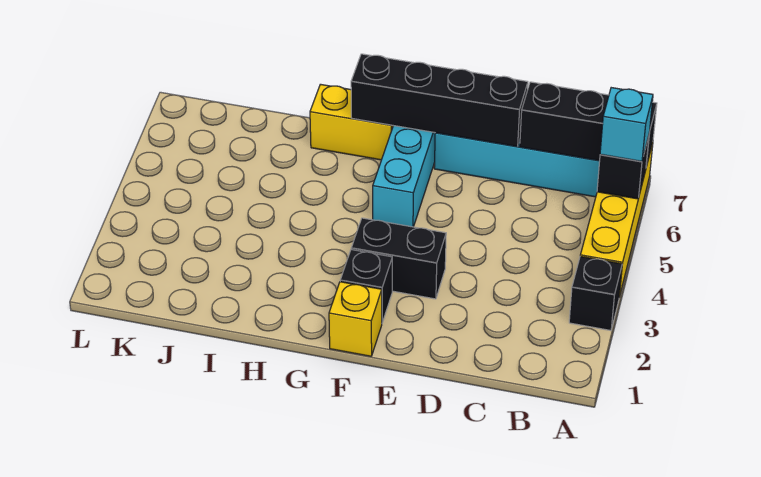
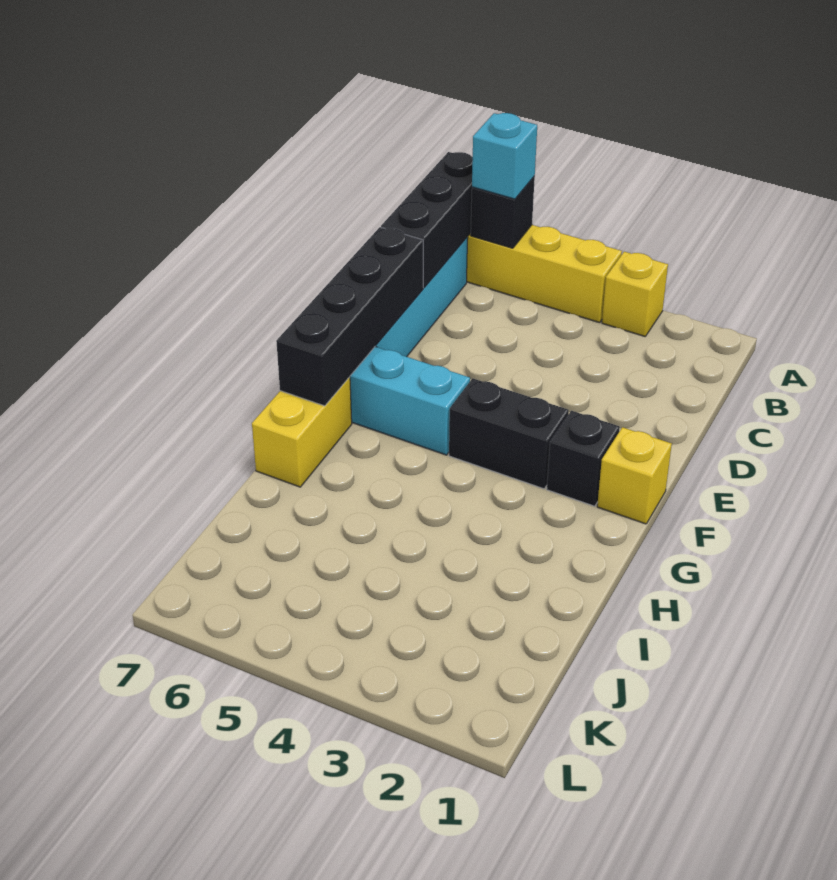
black 1x1 brick [569,256,622,330] -> yellow 1x1 brick [602,252,668,336]
black 1x2 brick [351,218,446,299] -> black 1x2 brick turned to [449,378,569,489]

